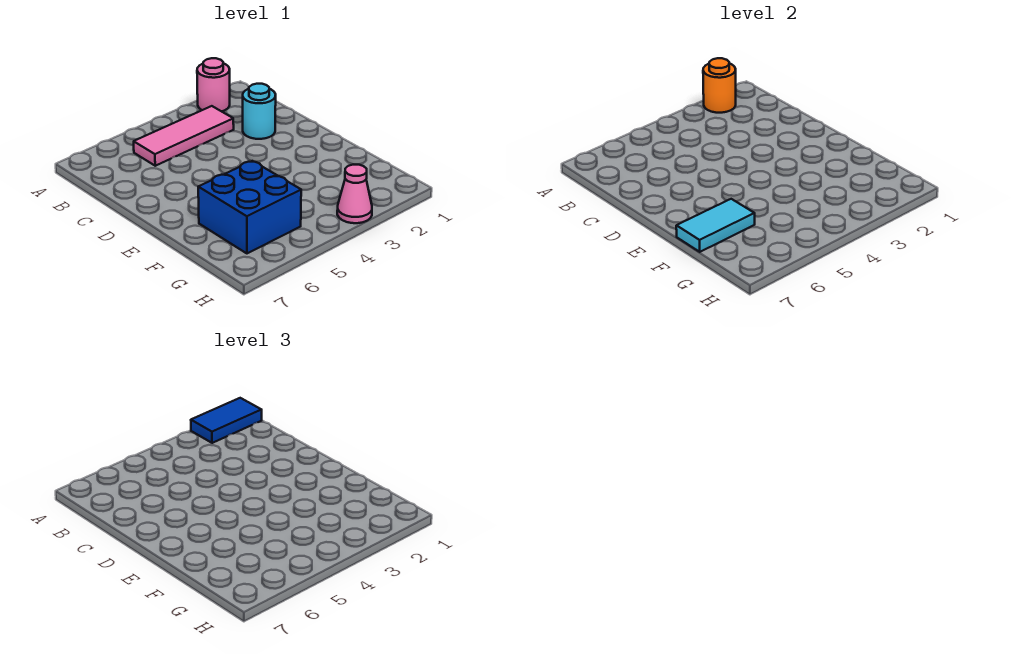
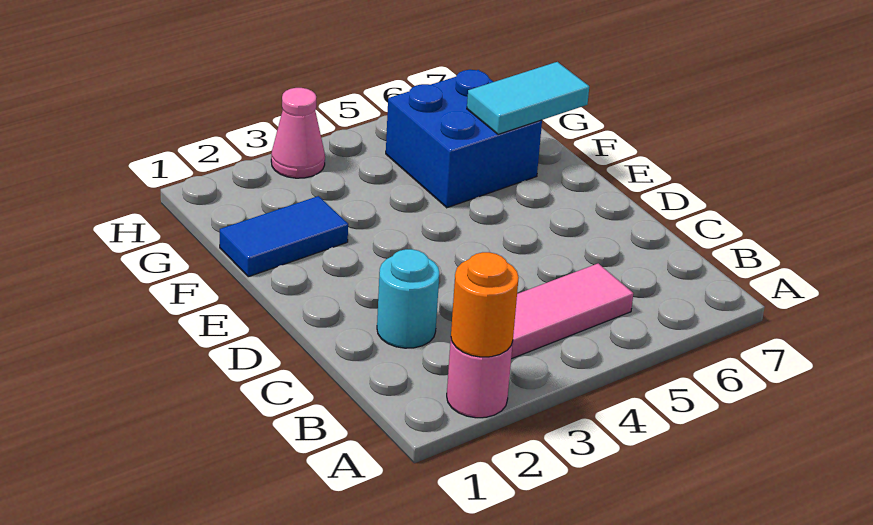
blue 1x2 tile [191,398,262,443] -> blue 1x2 tile moved to [220,196,348,277]

